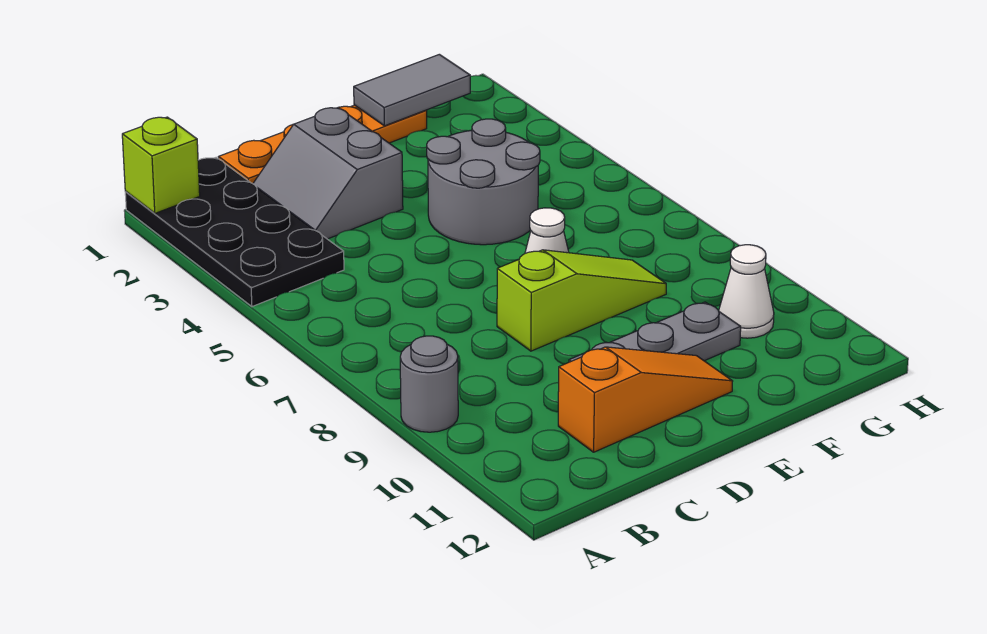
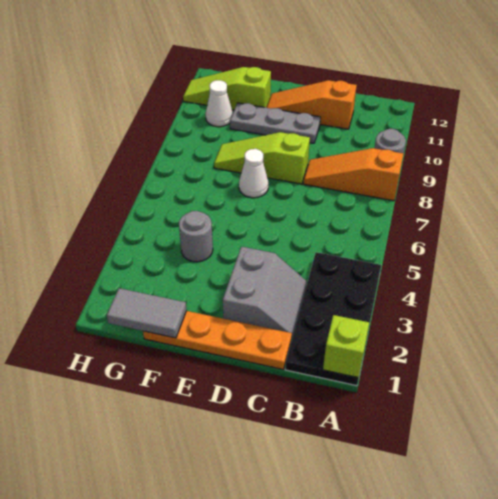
none -> orange 1x3 slope [303,148,404,201]
grey 2x2 round brick [427,119,540,245] -> grey 1x1 round brick [179,211,213,262]
none -> lime 1x3 slope [183,67,271,110]

